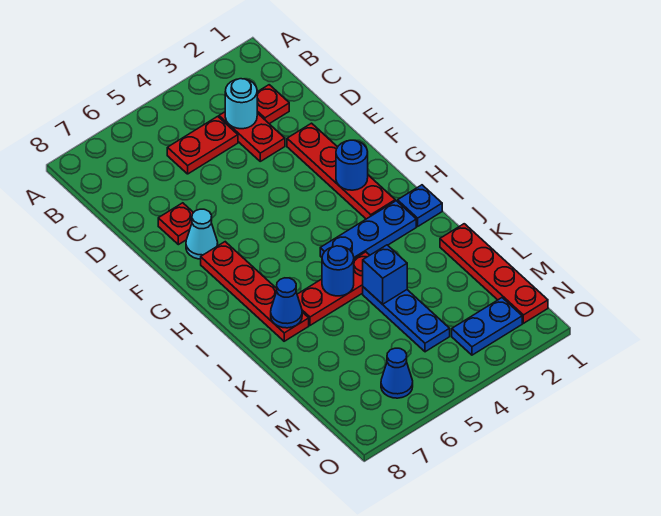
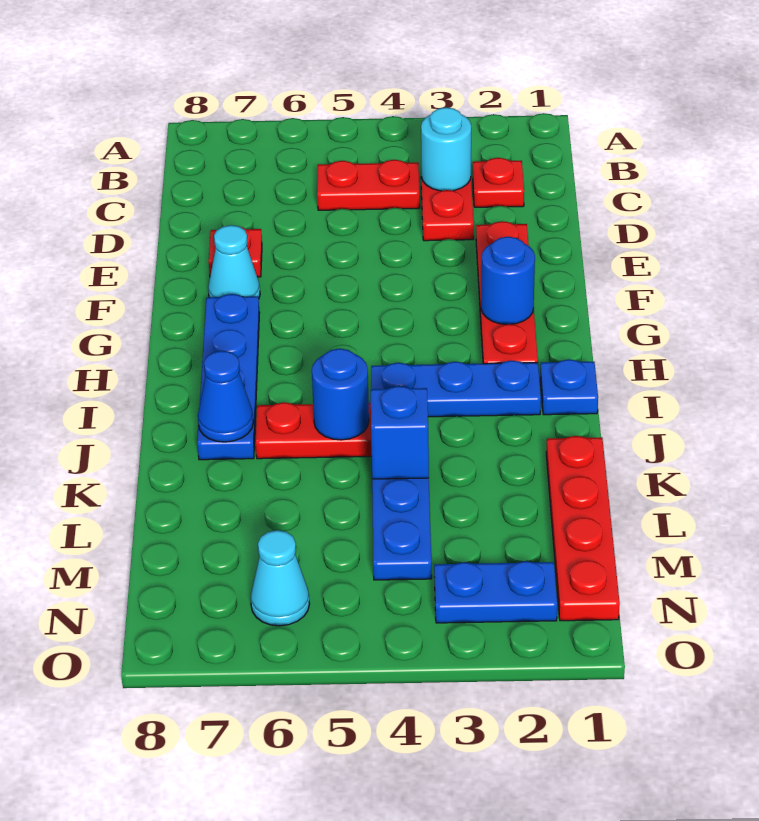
red 1x4 plate [201,242,309,341] -> blue 1x4 plate [197,294,260,460]
blue 1x1 cone [381,348,413,398] -> cyan 1x1 cone [251,530,310,626]

